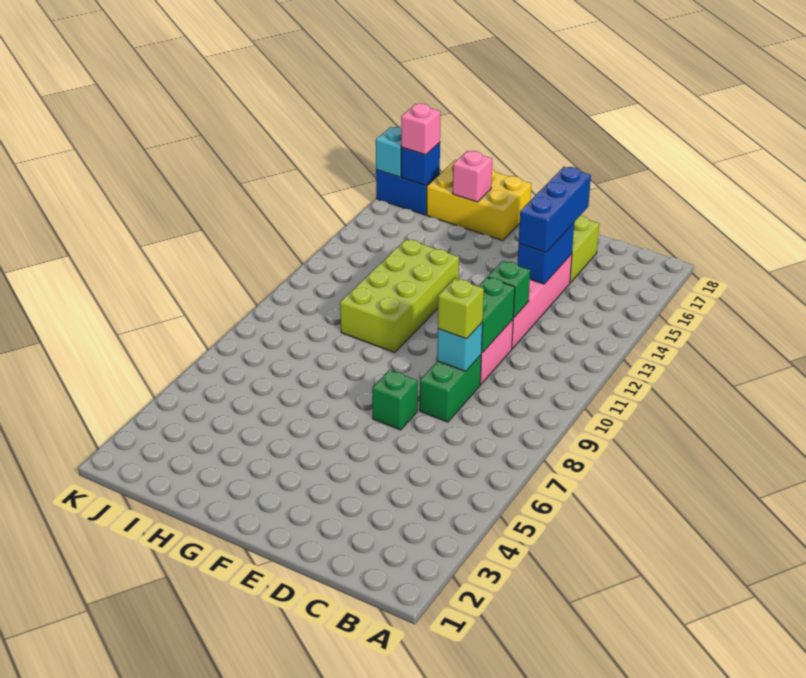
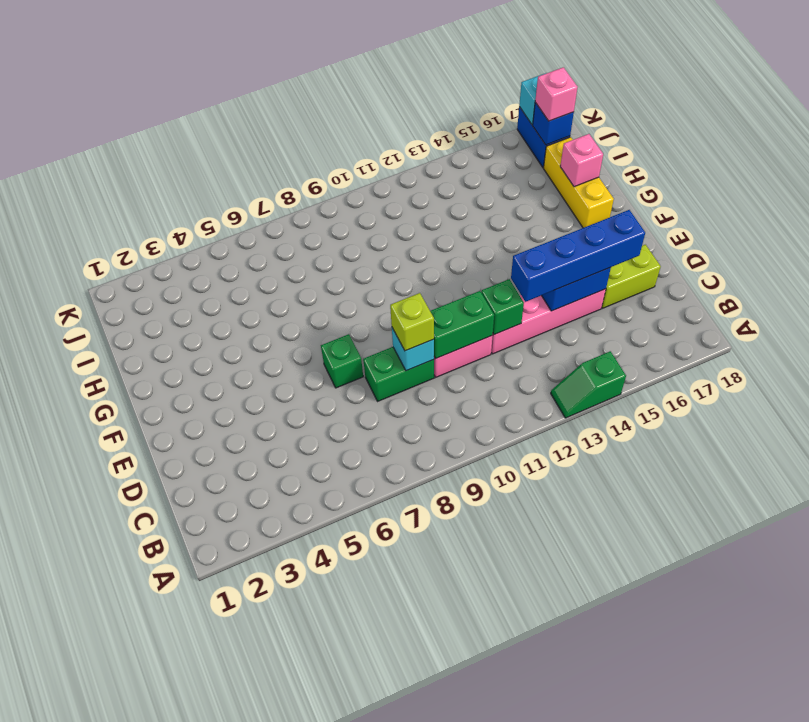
none -> green 1x2 slope [551,351,626,418]
blue 1x3 brick [519,167,591,252] -> blue 1x4 brick [511,210,645,302]
lime 2x4 brick [340,239,459,353] -> none
yellow 2x3 brick [426,160,531,241] -> yellow 1x3 brick [544,137,614,228]

